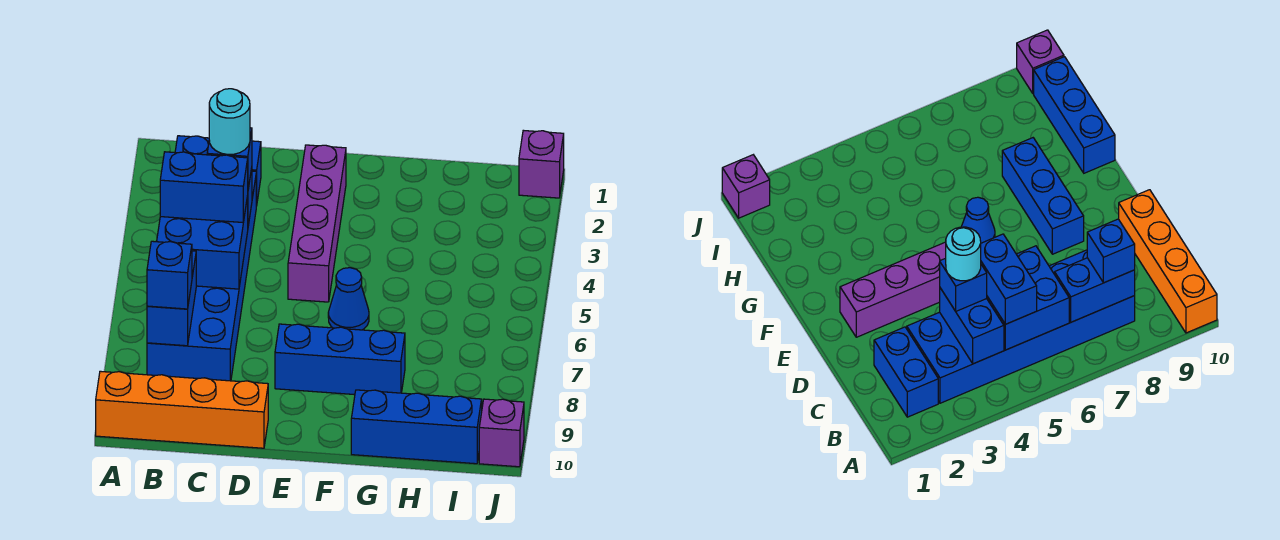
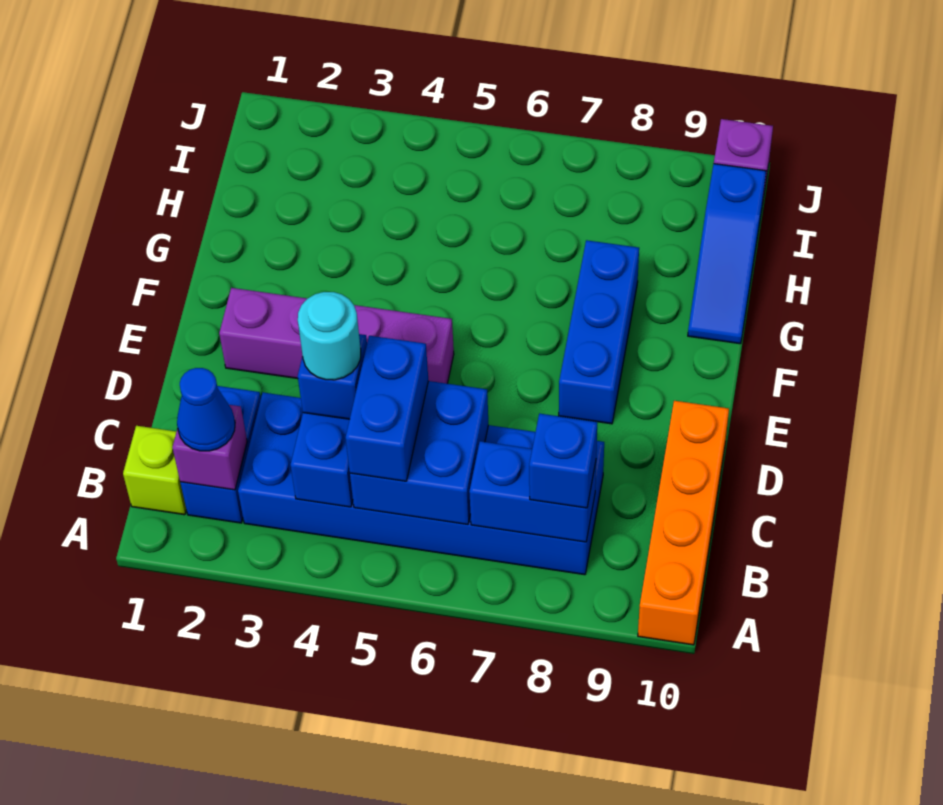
none -> lime 1x1 brick [123,426,186,515]
blue 1x1 cone [328,268,369,330] -> blue 1x1 cone moved to [177,368,235,451]
blue 1x3 brick [351,390,482,464] -> blue 1x3 slope [688,164,766,344]
purple 1x1 brick [519,130,564,198] -> purple 1x1 brick moved to [173,405,247,490]

